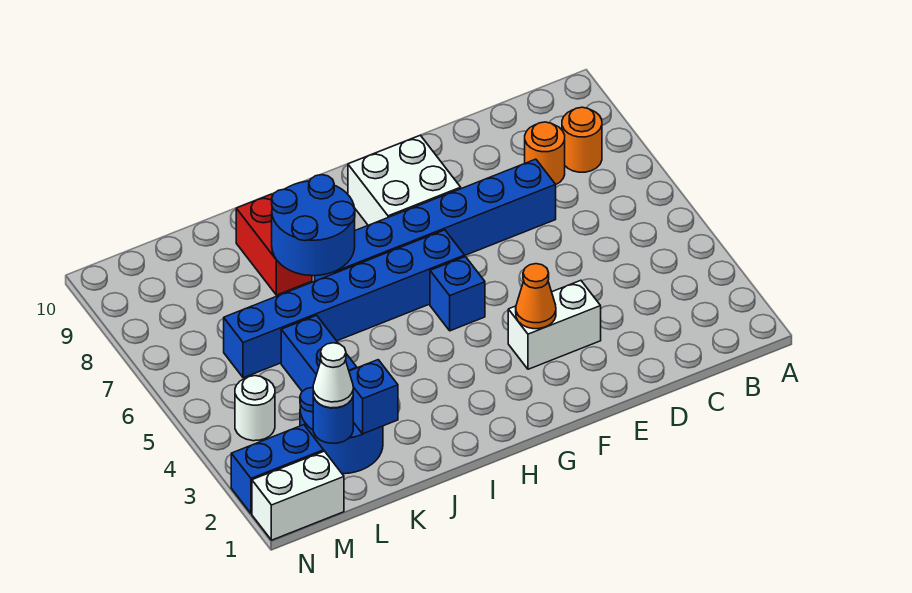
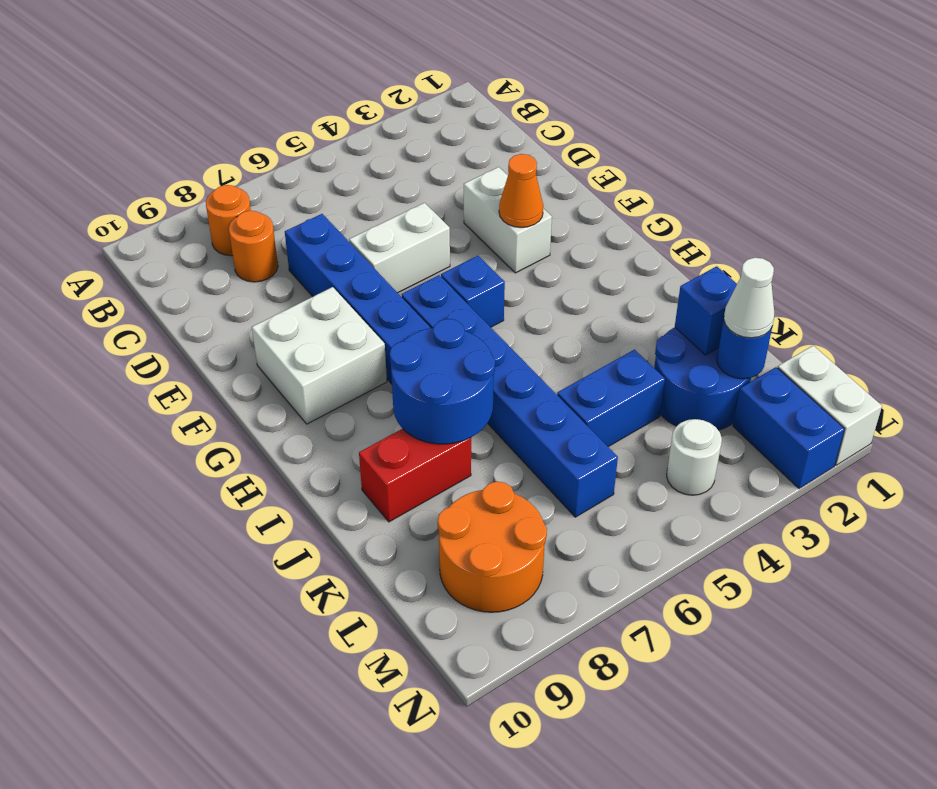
none -> white 1x2 brick [349,203,450,293]
none -> orange 2x2 round brick [438,482,547,612]

